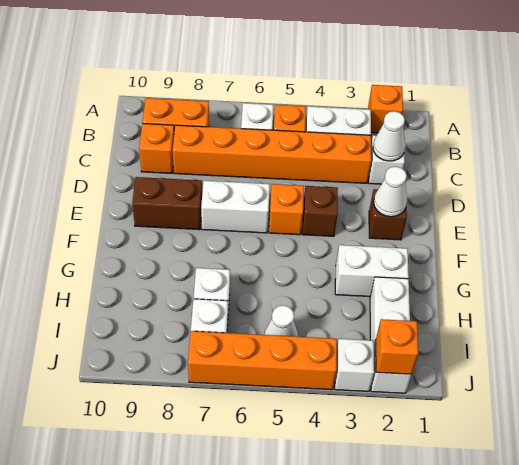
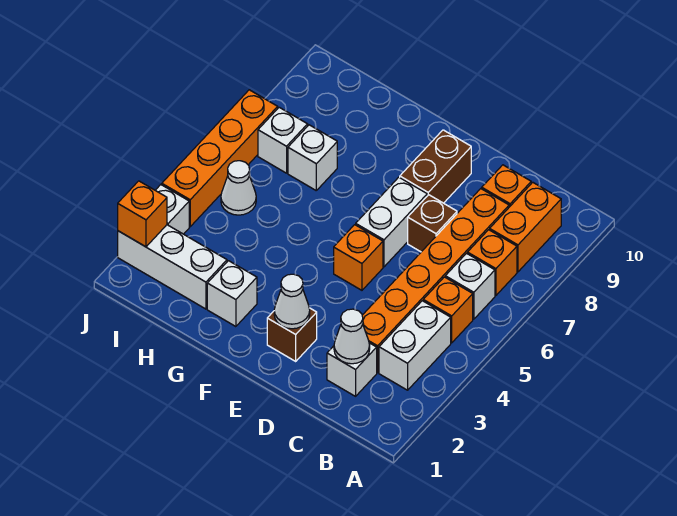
orange 1x1 brick [368,85,403,133] -> orange 1x1 brick moved to [467,230,517,295]
brown 1x1 brick [302,186,338,236] -> brown 1x1 brick moved to [408,195,457,252]
white 1x2 brick [335,245,409,297] -> white 1x1 brick [207,261,257,327]

